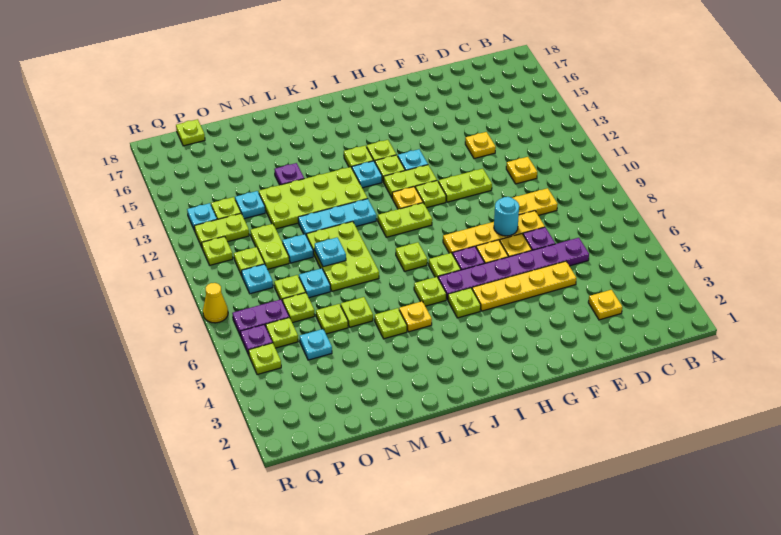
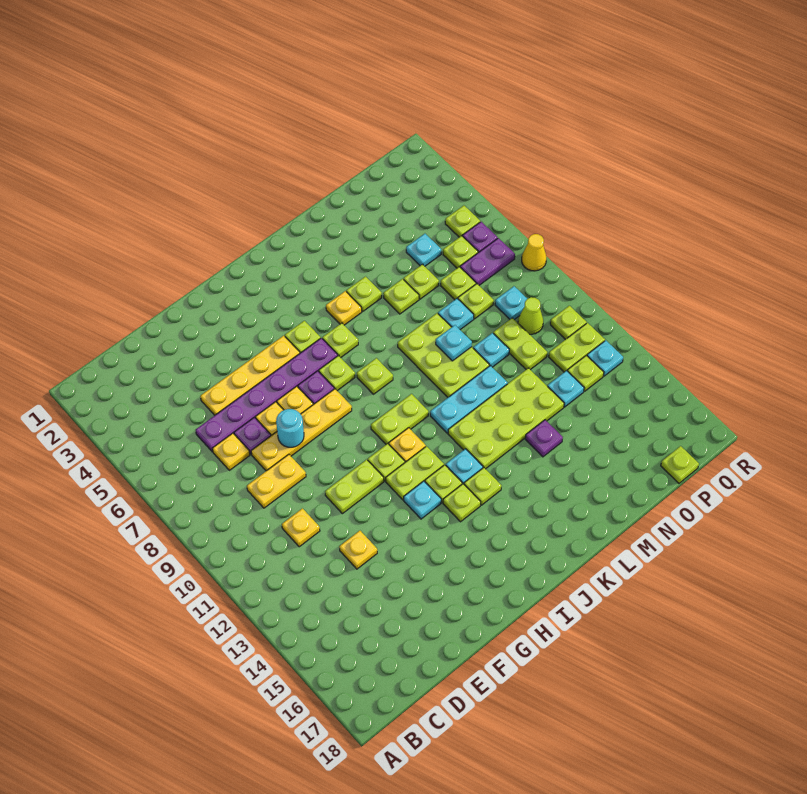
yellow 1x1 plate [588,290,622,320] -> yellow 1x1 plate moved to [212,433,250,470]
lime 1x1 plate [234,247,265,276] -> lime 1x1 cone [518,297,543,334]

